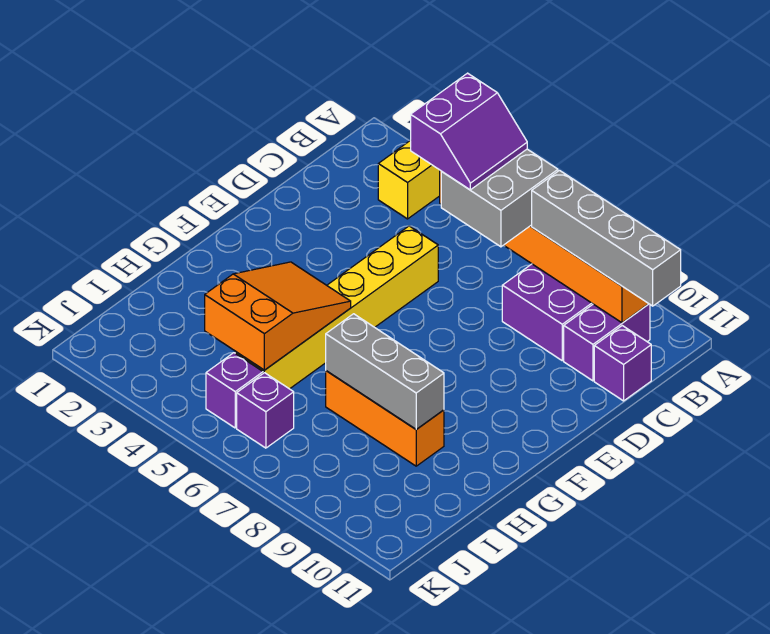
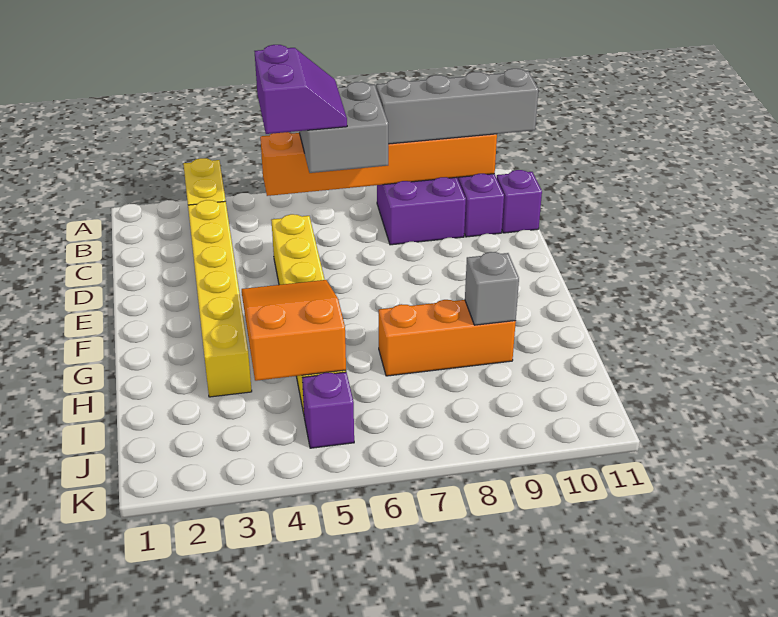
none -> yellow 1x6 brick [188,200,252,397]
grey 1x3 brick [326,314,444,429] -> grey 1x1 brick [465,252,519,325]
purple 1x1 brick [237,373,294,448] -> none

